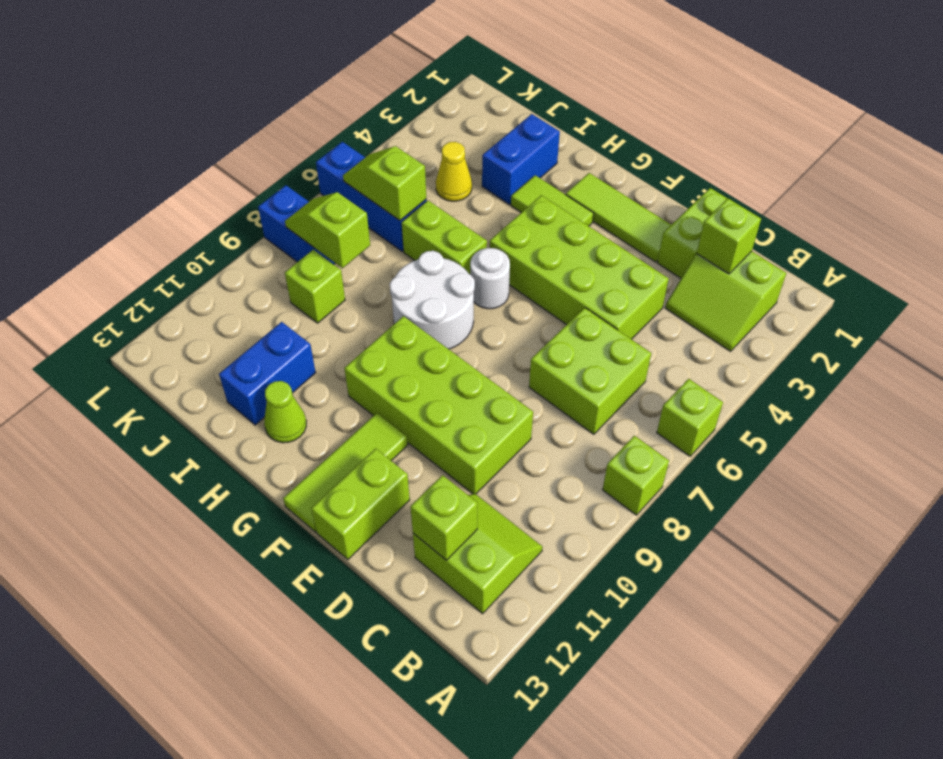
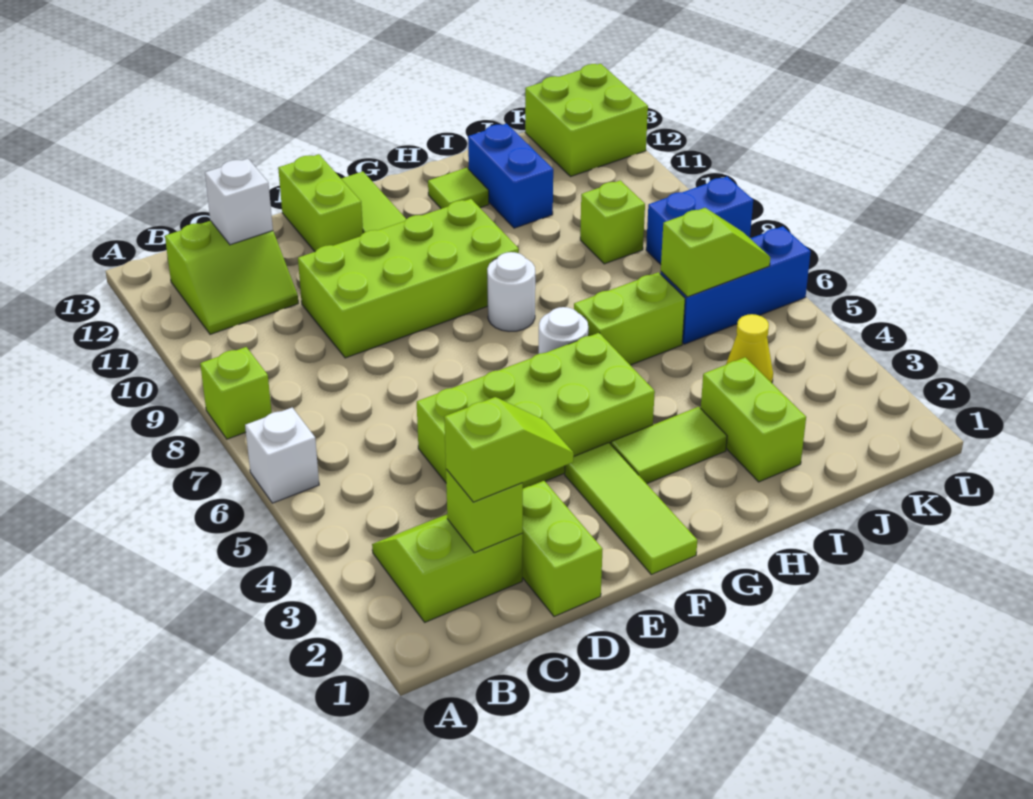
lime 1x1 brick [657,379,723,456] -> white 1x1 brick [245,408,319,503]
lime 2x2 brick [529,308,651,434] -> lime 2x2 brick moved to [525,64,648,177]
lime 1x1 brick [410,475,477,560] -> white 1x1 brick [205,159,273,245]
lime 1x3 tile [566,173,671,262] -> lime 1x3 tile turned to [565,443,697,575]
white 2x2 round brick [390,251,475,349] -> white 1x1 round brick [487,252,535,331]
lime 1x1 cone [264,381,306,443] -> lime 1x1 tile [428,168,489,209]
blue 1x2 brick [482,114,560,204] -> lime 1x2 brick [701,357,806,482]
lime 1x2 slope [285,192,370,268] -> lime 1x2 slope moved to [444,397,574,502]

